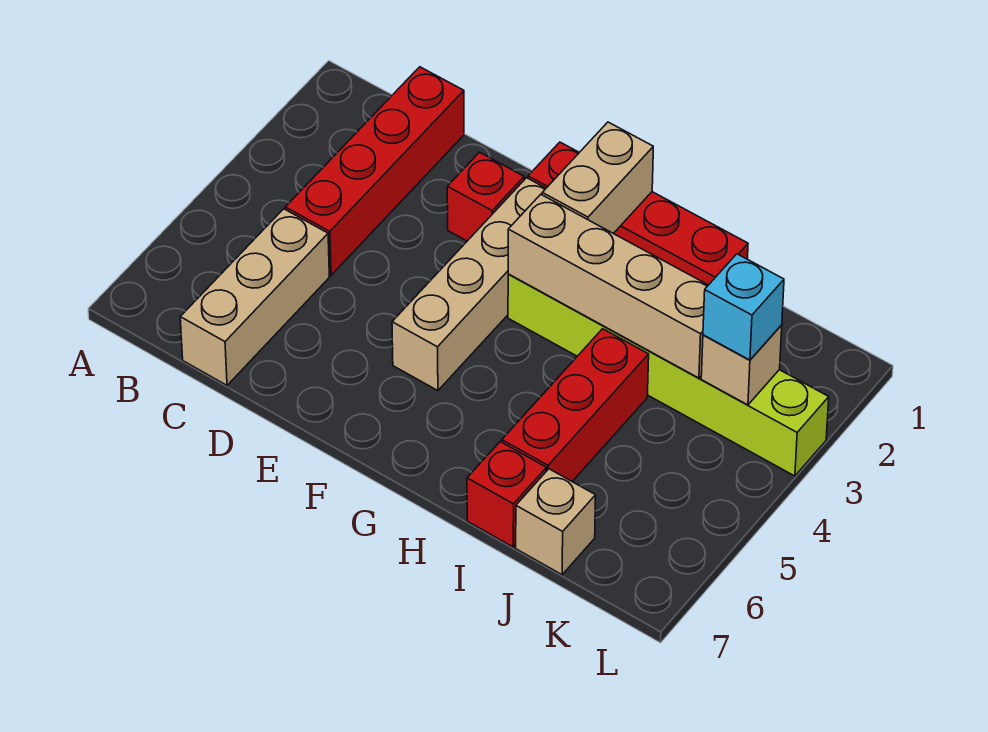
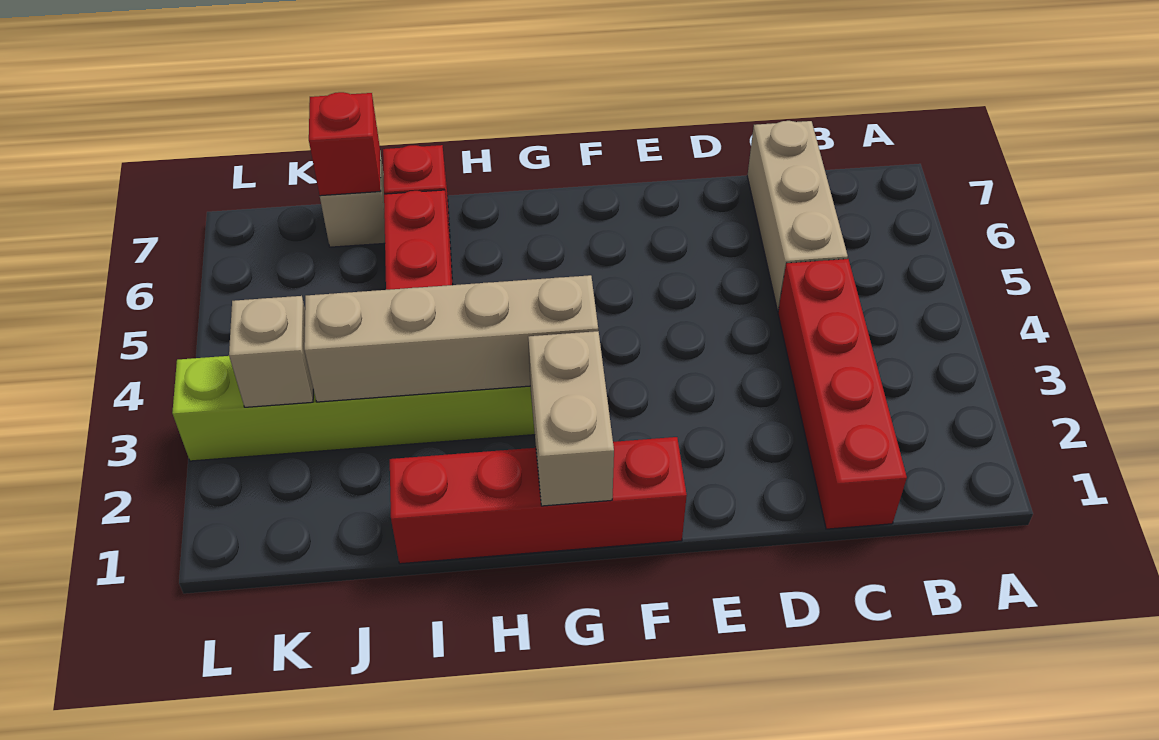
red 1x1 brick [447,152,524,241] -> red 1x1 brick moved to [309,92,381,196]
tan 1x4 brick [392,178,546,391] -> none
cyan 1x1 brick [703,254,784,360] -> none

